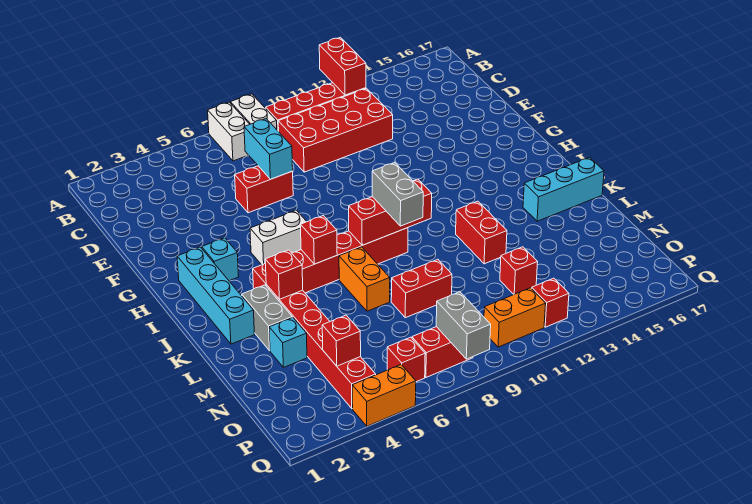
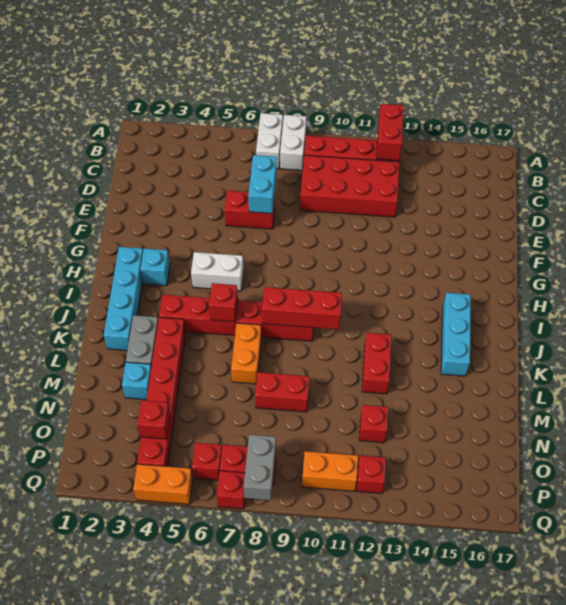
grey 1x2 brick [372,163,423,226] -> none
red 1x1 brick [265,250,303,299] -> red 1x1 brick moved to [217,471,245,509]
cyan 1x3 brick [523,157,604,221] -> cyan 1x3 brick turned to [441,293,471,376]

